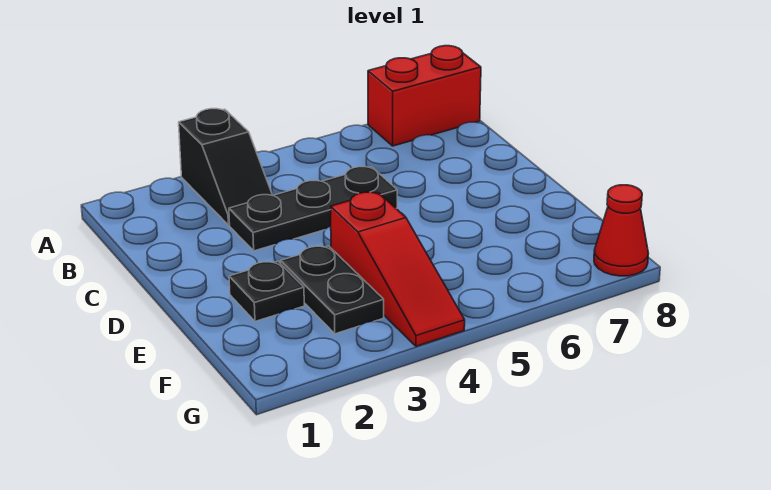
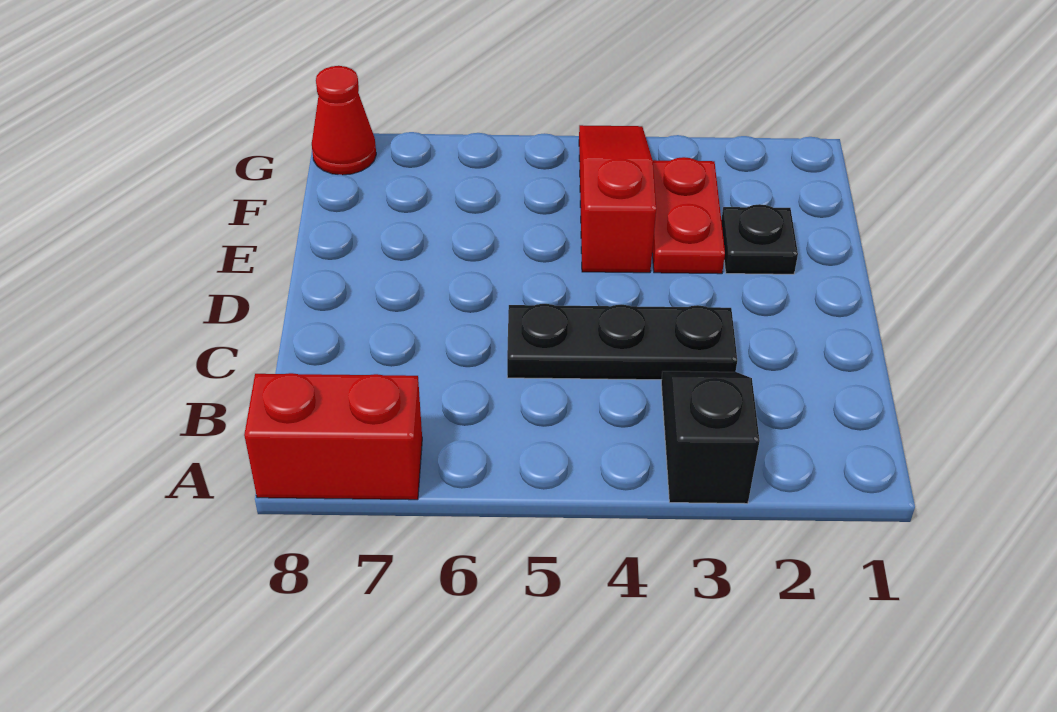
black 1x2 plate [281,246,384,334] -> red 1x2 plate [652,157,725,274]

